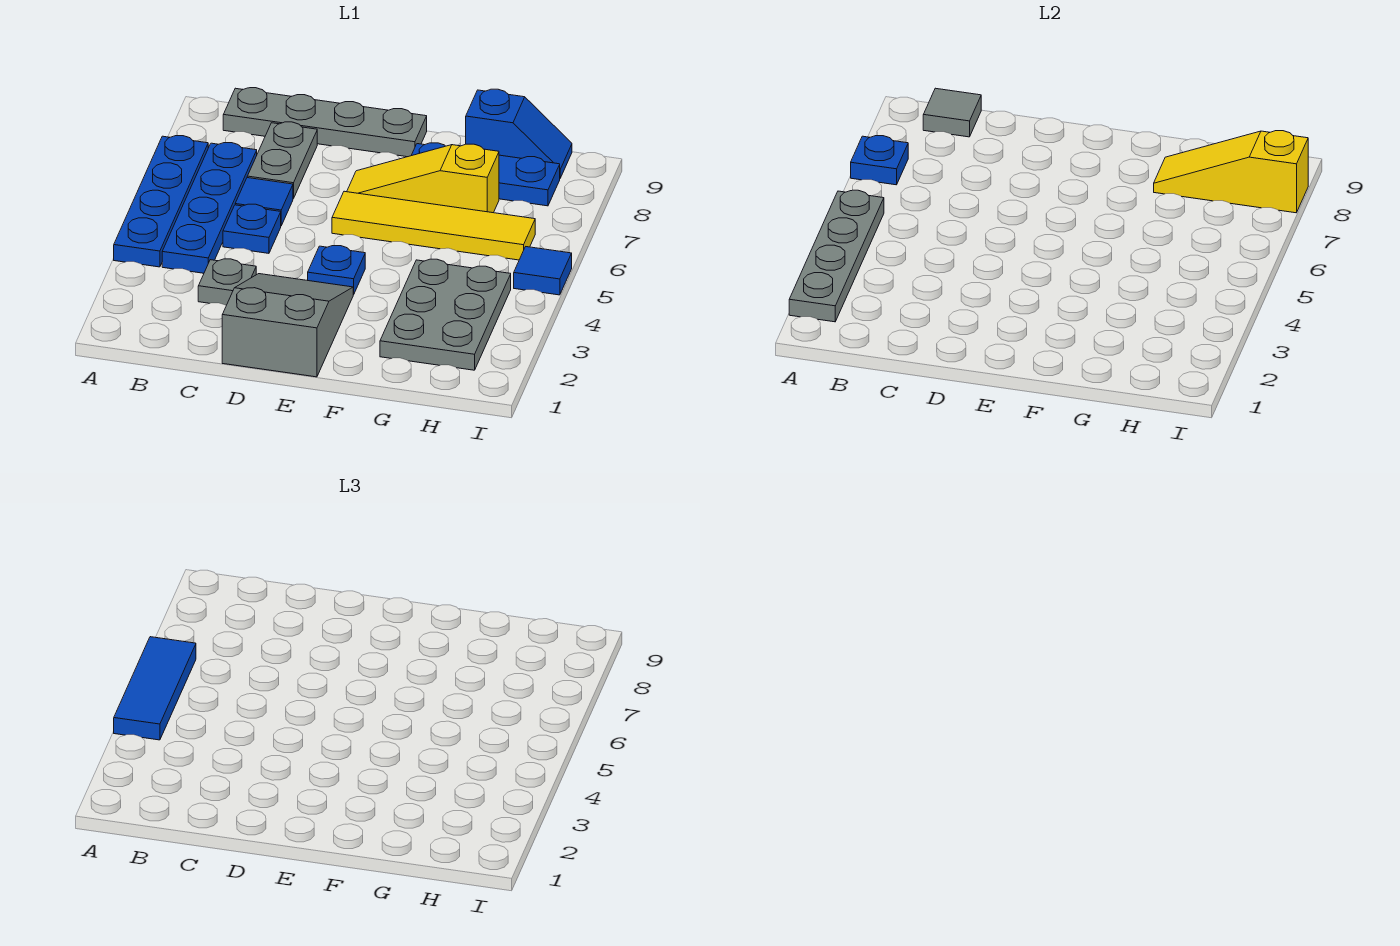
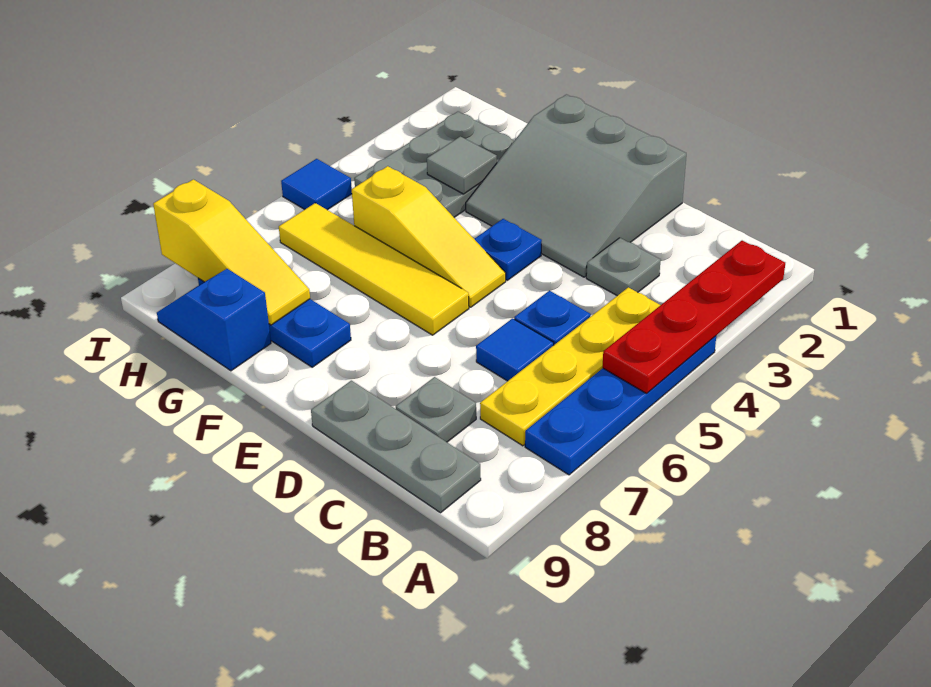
grey 1x4 plate [789,190,884,322] -> red 1x4 plate [603,241,785,393]
blue 1x3 tile [114,637,196,740] -> none
blue 1x1 plate [851,136,908,185] -> none
blue 1x4 plate [162,143,257,273] -> yellow 1x4 plate [480,287,660,446]
grey 1x4 plate [223,88,427,157] -> grey 1x3 plate [311,381,481,513]
grey 1x1 tile [923,88,981,137] -> grey 1x1 tile moved to [427,136,497,194]
grey 1x2 plate [247,122,317,199] -> grey 1x1 plate [396,377,476,442]
grey 2x3 slope [222,274,354,377] -> grey 3x3 slope [466,94,686,277]
yellow 1x3 slope [347,144,499,213] -> yellow 1x3 slope moved to [352,166,506,307]

